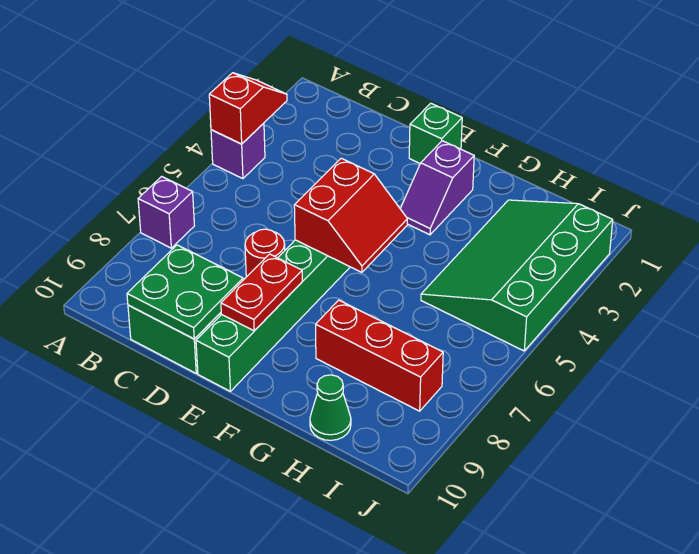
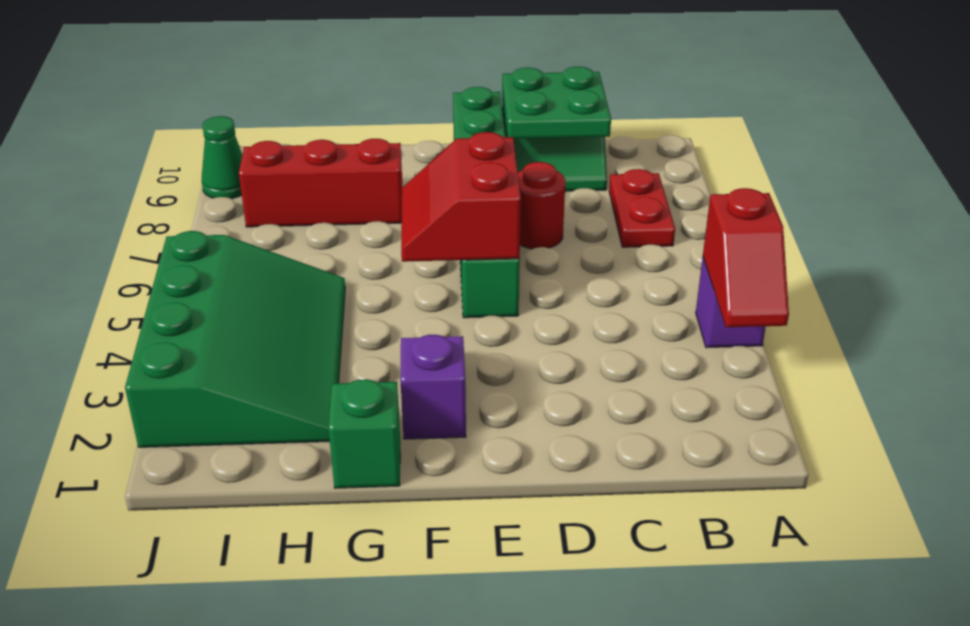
purple 1x1 brick [138,176,194,248] -> none
green 1x1 brick [409,103,462,163] -> green 1x1 brick moved to [328,379,400,488]
red 1x2 plate [221,254,302,331] -> red 1x2 plate moved to [609,169,675,247]
green 1x1 cone [310,375,351,440] -> green 1x1 cone moved to [202,116,242,199]

